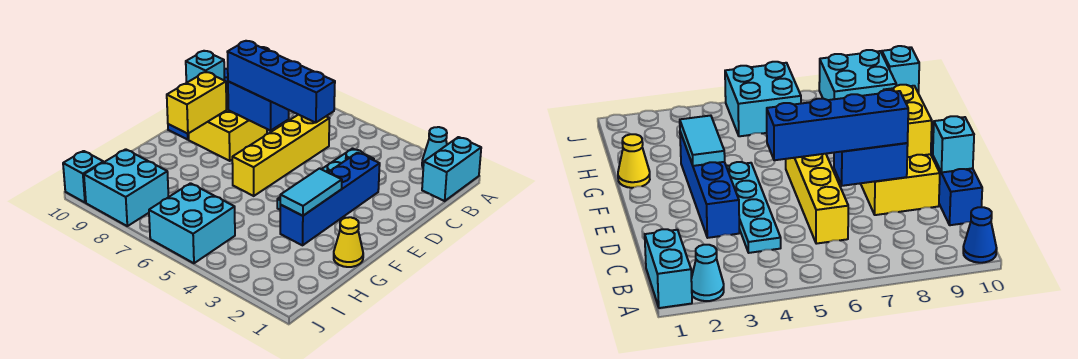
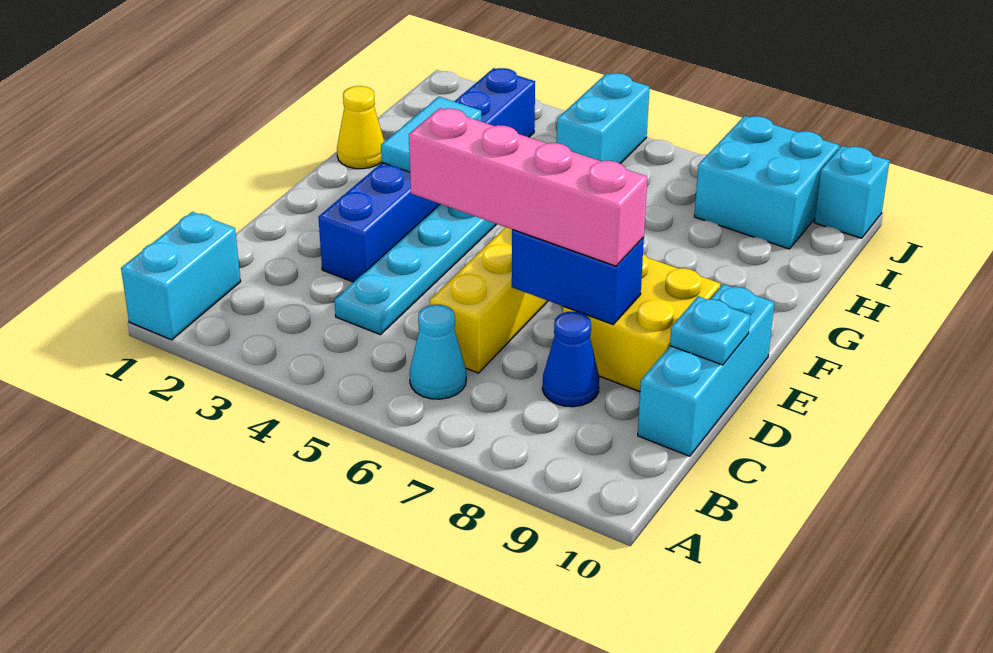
cyan 1x1 cone [422,127,447,167] -> cyan 1x1 cone moved to [410,305,466,399]
blue 1x1 cone [963,207,997,263] -> blue 1x1 cone moved to [542,312,599,407]
blue 1x3 brick [931,136,982,225] -> cyan 1x3 brick [638,284,774,456]
blue 1x4 brick [280,153,380,245] -> blue 1x6 brick [318,68,535,282]
blue 1x4 brick [228,41,335,123] -> pink 1x4 brick [409,108,647,266]
cyan 1x1 brick [186,51,224,83] -> cyan 1x1 plate [670,296,750,365]
yellow 1x2 brick [167,72,226,134] -> none
cyan 2x2 brick [149,183,235,263] -> cyan 1x2 brick [557,73,649,164]

